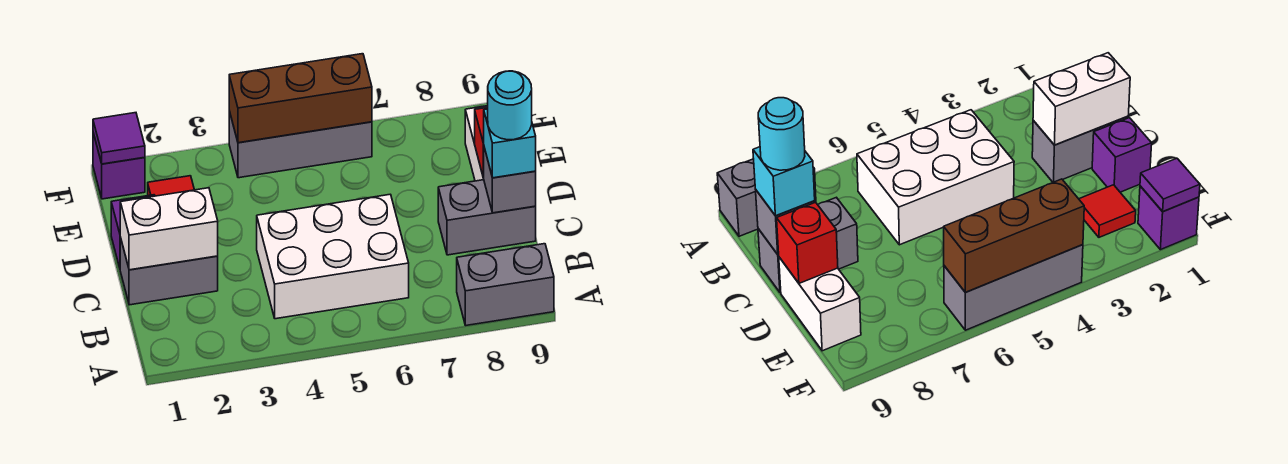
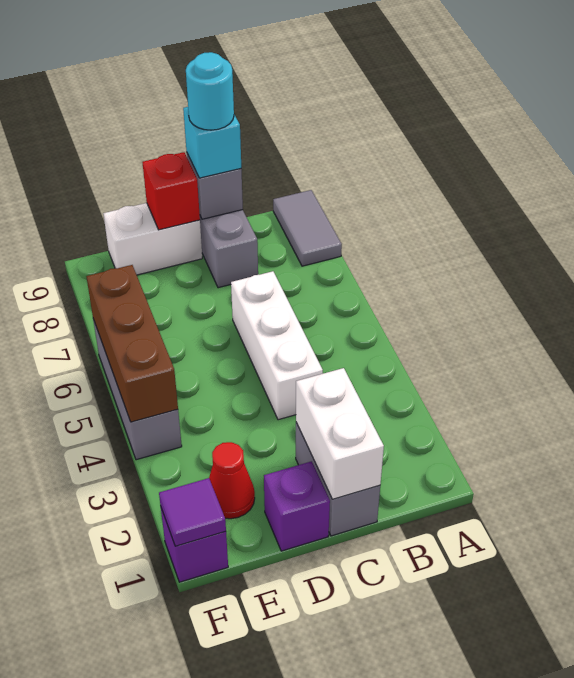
grey 1x2 brick [457,244,554,325] -> grey 1x2 tile [273,190,342,266]
white 2x3 brick [257,194,409,319] -> white 1x3 brick [231,271,323,420]
red 1x1 tile [148,176,194,196] -> red 1x1 cone [209,442,255,519]

